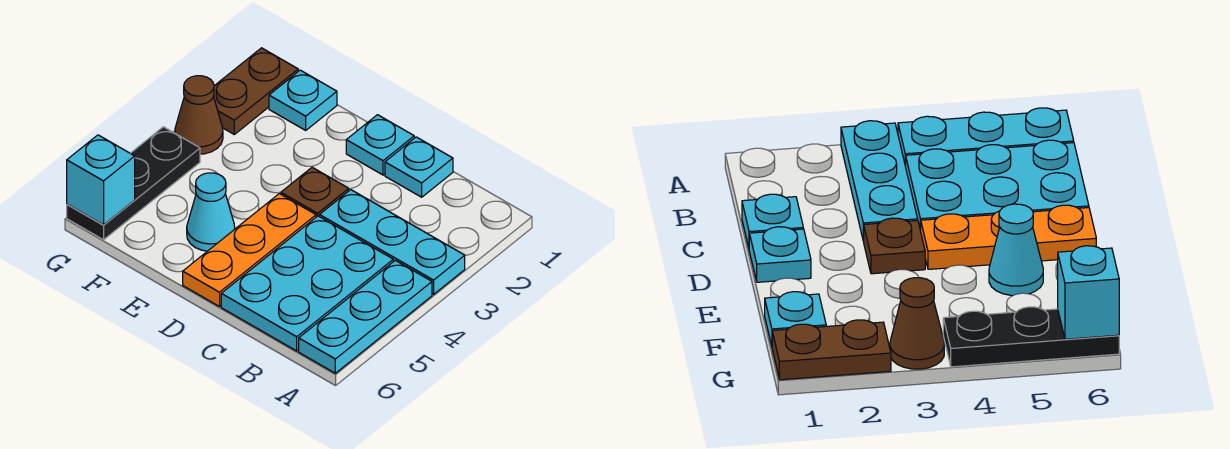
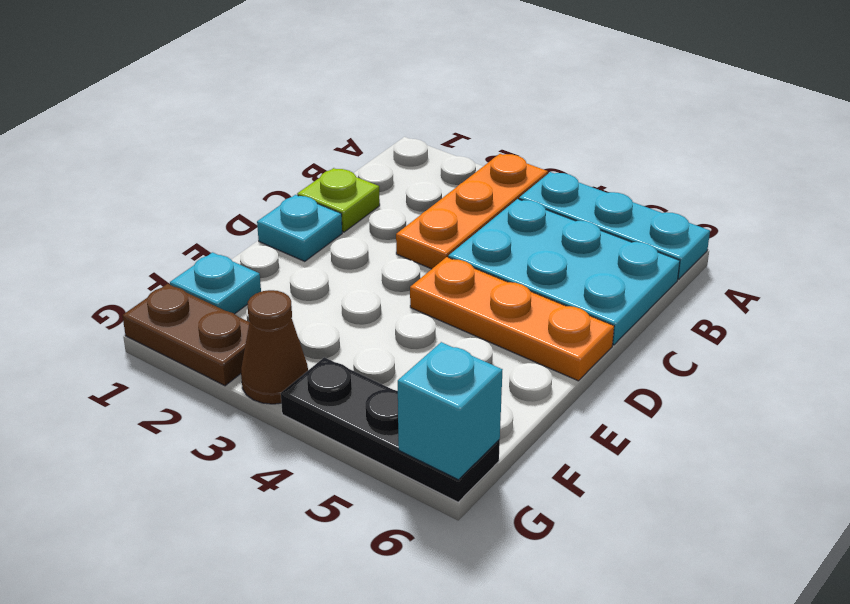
cyan 1x3 plate [320,190,465,294] -> orange 1x3 plate [396,154,548,269]
cyan 1x1 plate [385,137,453,197] -> lime 1x1 plate [297,168,380,232]
brown 1x1 plate [281,167,349,217] -> none
cyan 1x1 cone [187,173,235,251] -> none

